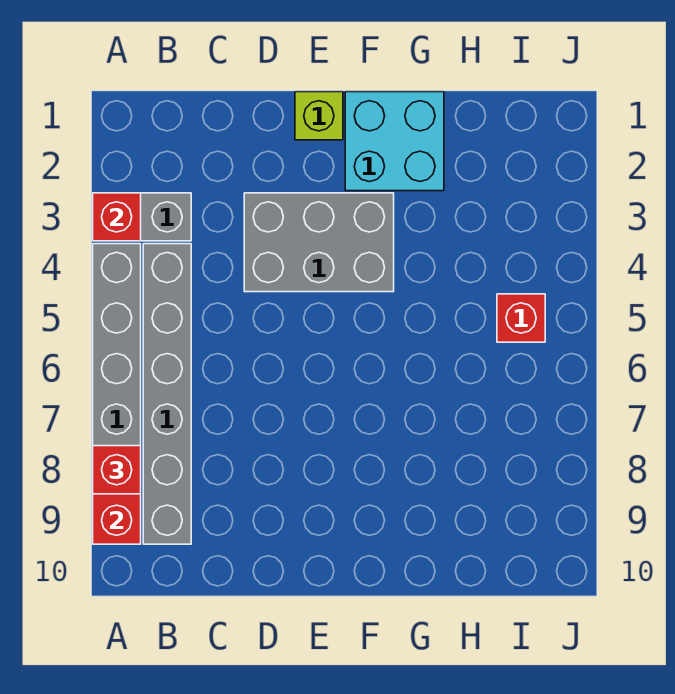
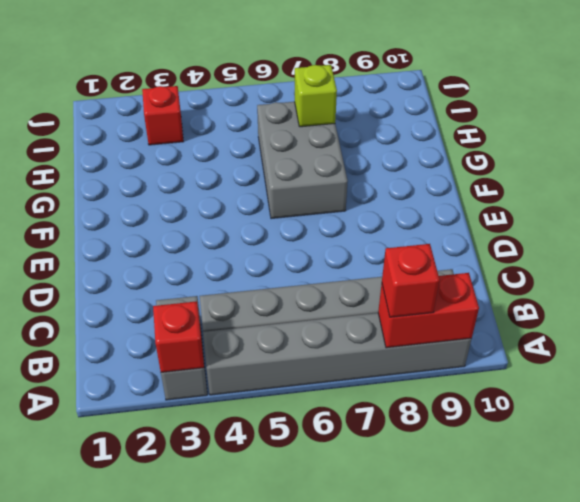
grey 2x3 brick [244,193,394,292] -> grey 2x3 brick moved to [257,102,348,219]
lime 1x1 brick [295,92,343,140] -> lime 1x1 brick moved to [295,65,337,127]
cyan 2x2 brick [345,92,444,191] -> none
red 1x1 brick [497,294,545,342] -> red 1x1 brick moved to [142,86,184,145]

